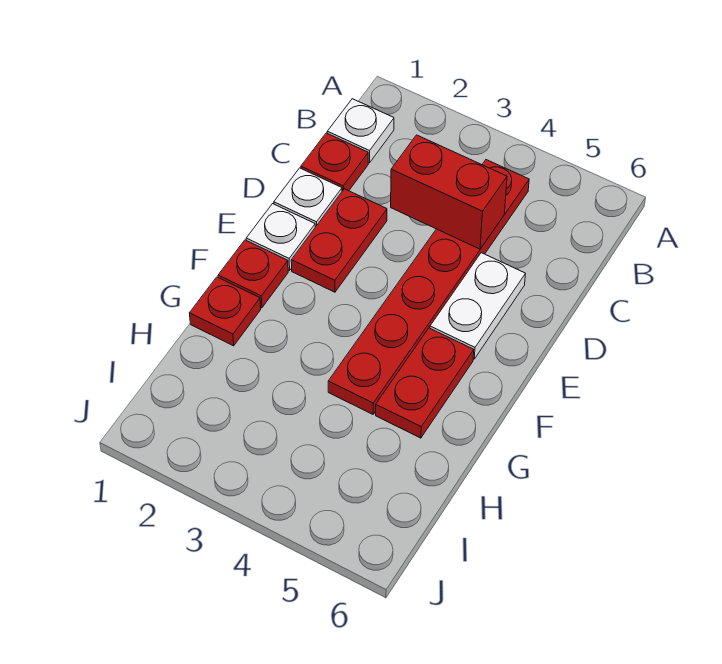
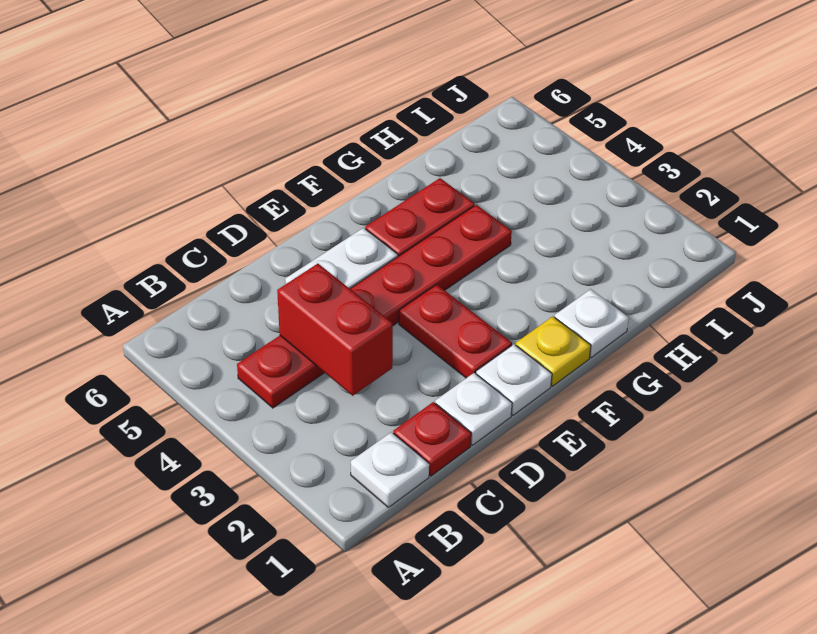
red 1x2 plate [291,189,387,292] -> red 1x2 plate turned to [399,285,512,378]
red 1x1 plate [218,240,288,308] -> yellow 1x1 plate [516,316,591,386]
red 1x1 plate [190,277,261,346] -> white 1x1 plate [554,289,629,358]

